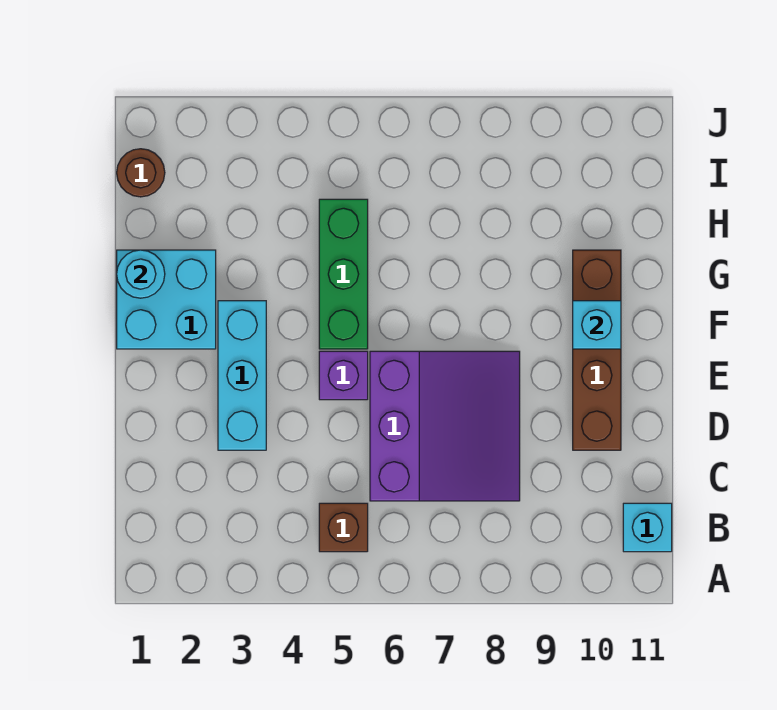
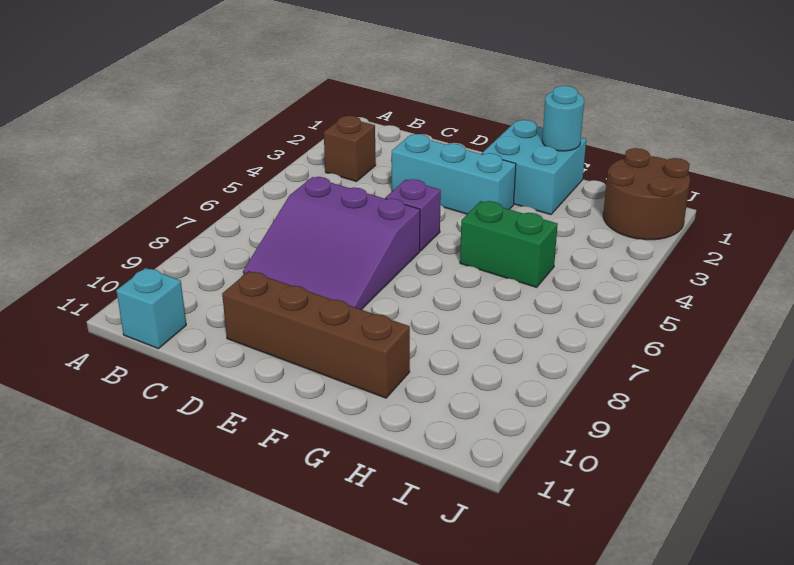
brown 1x1 brick [319,503,368,552] -> brown 1x1 brick moved to [324,116,376,182]
green 1x3 brick [319,199,368,349] -> green 1x2 brick [460,201,558,287]
cyan 1x1 brick [573,301,621,349] -> none
brown 1x1 round brick [117,149,165,197] -> brown 2x2 round brick [603,148,690,240]

